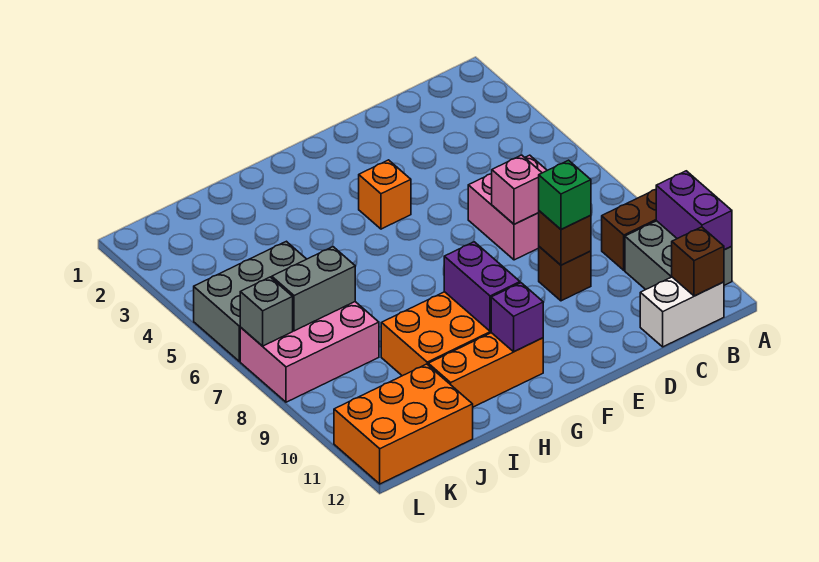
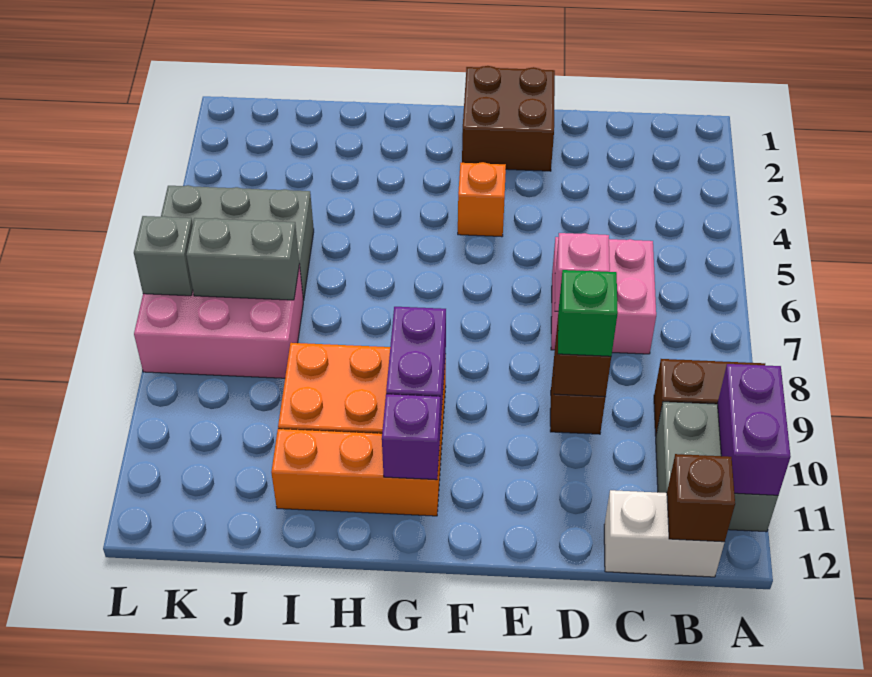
none -> brown 2x2 brick [462,66,555,171]
orange 2x3 brick [334,364,473,484] -> none

